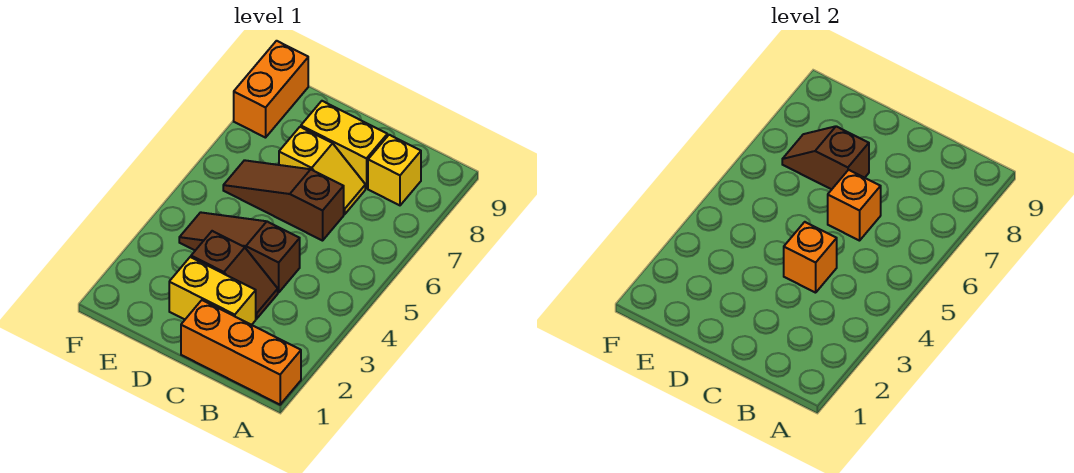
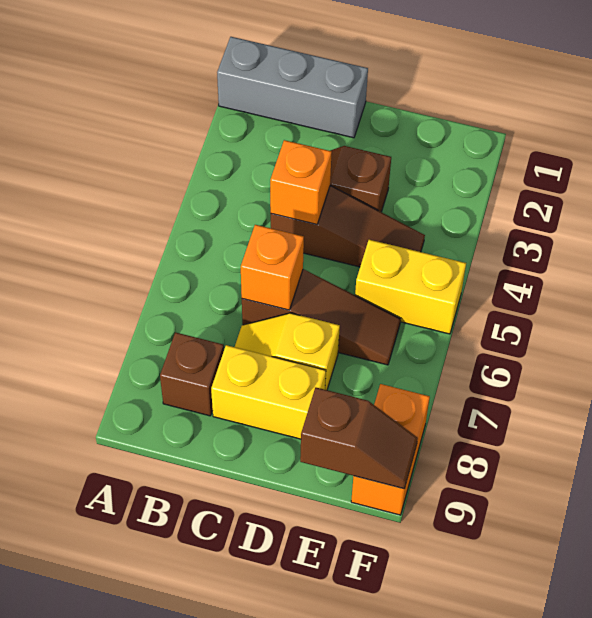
orange 1x3 brick [181,300,301,405] -> grey 1x3 brick [217,37,368,138]
yellow 1x1 brick [368,135,421,205] -> brown 1x1 brick [160,332,224,416]
yellow 1x2 brick [169,257,256,325] -> yellow 1x2 brick moved to [355,240,466,334]
brown 1x2 slope [782,126,869,189] -> brown 1x2 slope moved to [300,388,418,489]

